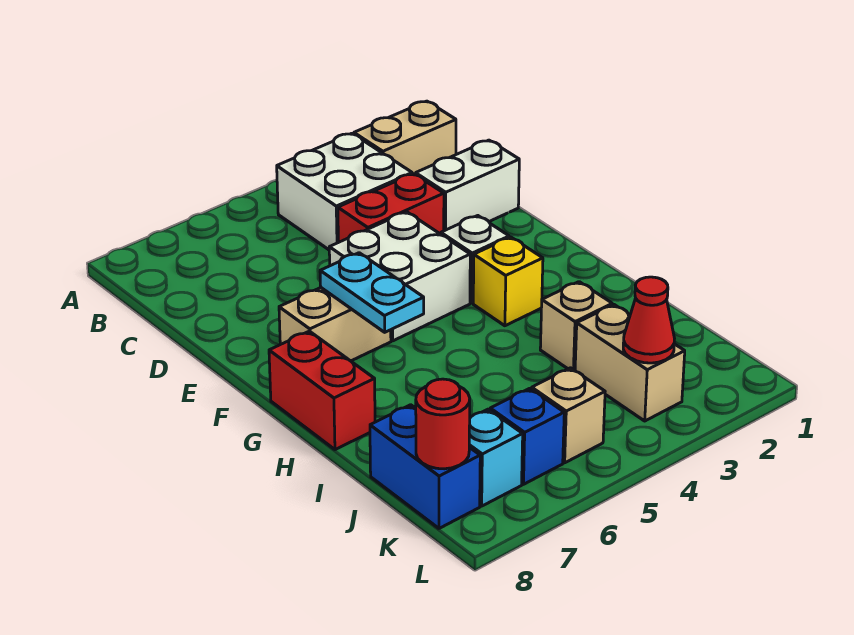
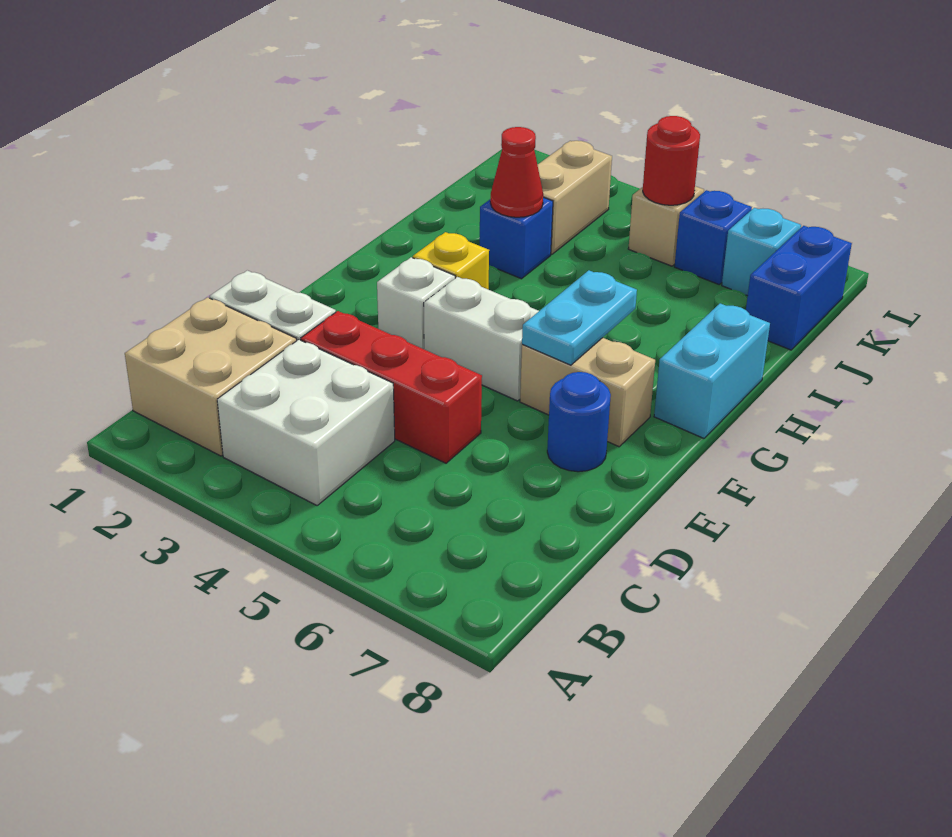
tan 1x2 brick [354,101,456,175] -> tan 2x2 brick [125,297,297,456]
red 1x2 brick [338,174,444,242] -> red 1x3 brick [301,311,482,463]
white 2x2 brick [329,212,470,341] -> white 1x2 brick [424,277,539,401]
none -> blue 1x1 round brick [547,372,611,472]
red 1x2 brick [269,331,375,450] -> cyan 1x2 brick [654,303,770,438]
tan 1x1 brick [540,282,612,370] -> blue 1x1 brick [480,197,553,279]
red 1x1 cone [623,277,675,363] -> red 1x1 cone moved to [490,127,543,217]
red 1x1 round brick [416,379,470,469] -> red 1x1 round brick moved to [643,116,700,205]

